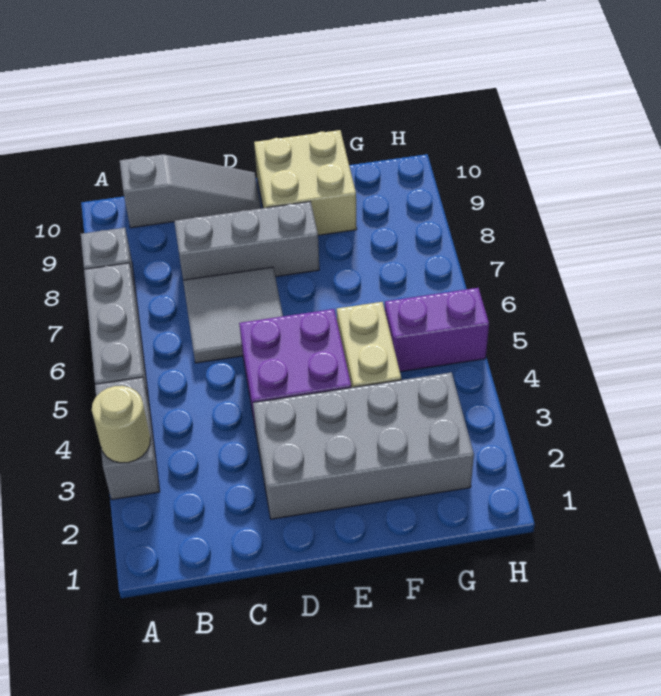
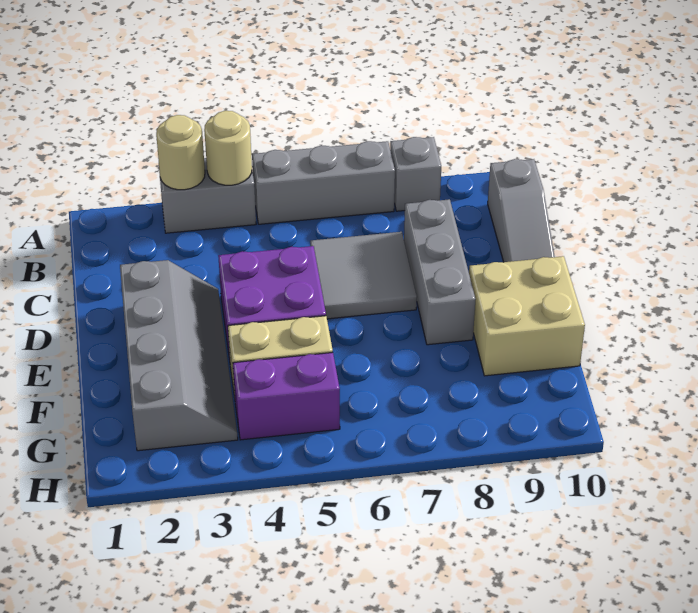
none -> tan 1x1 round brick [204,111,252,185]
grey 2x4 brick [253,372,474,519] -> grey 2x4 slope [120,260,238,451]
purple 1x2 brick [385,288,489,372] -> purple 1x2 brick turned to [233,352,340,440]

